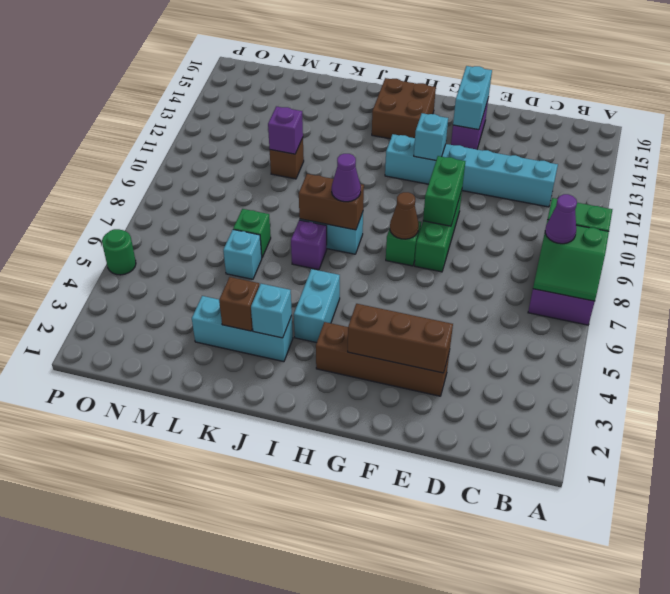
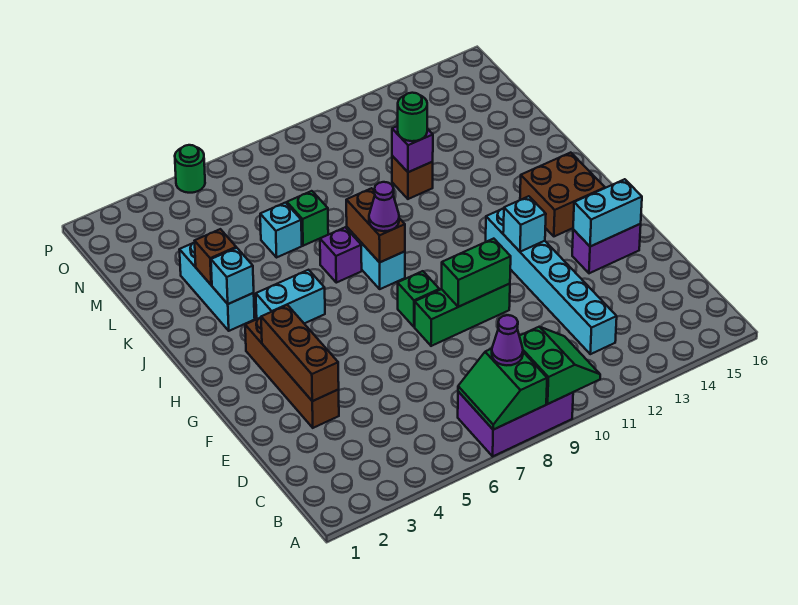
brown 1x1 cone [390,192,419,239] -> none
none -> green 1x1 round brick [398,93,427,141]

